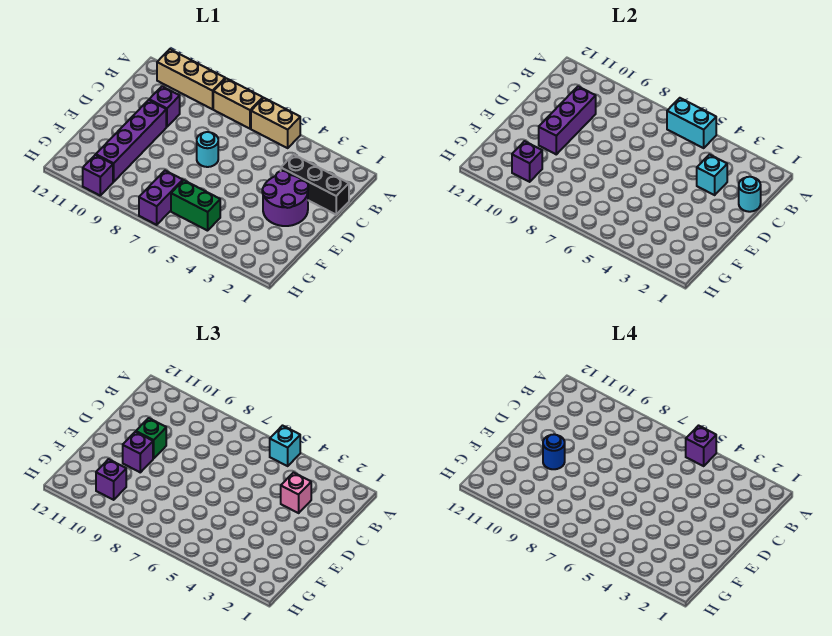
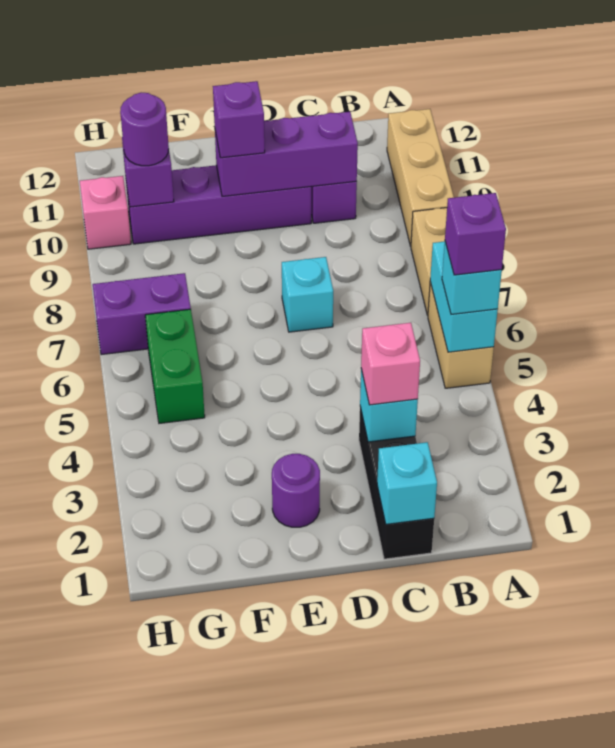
cyan 1x1 round brick [739,177,761,212] -> cyan 1x1 brick [377,442,437,524]
purple 2x2 round brick [262,171,308,226] -> purple 1x1 round brick [272,454,320,527]
cyan 1x1 round brick [197,132,218,167] -> cyan 1x1 brick [282,257,333,332]
green 1x1 brick [136,418,166,459] -> none
blue 1x1 round brick [543,434,565,469] -> none
purple 1x1 brick [96,459,126,500] -> purple 1x1 round brick [120,93,169,166]
purple 1x1 brick [83,155,113,195] -> pink 1x1 brick [80,176,131,249]

